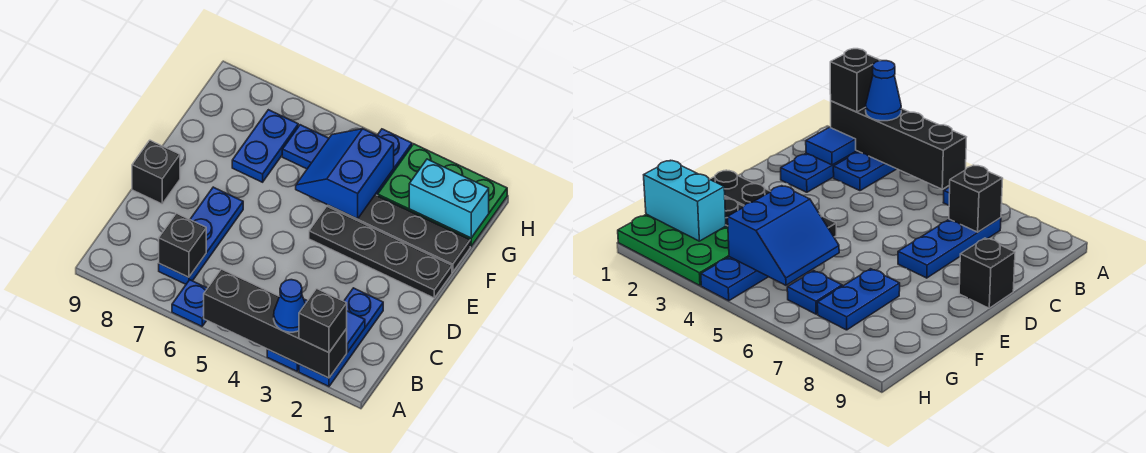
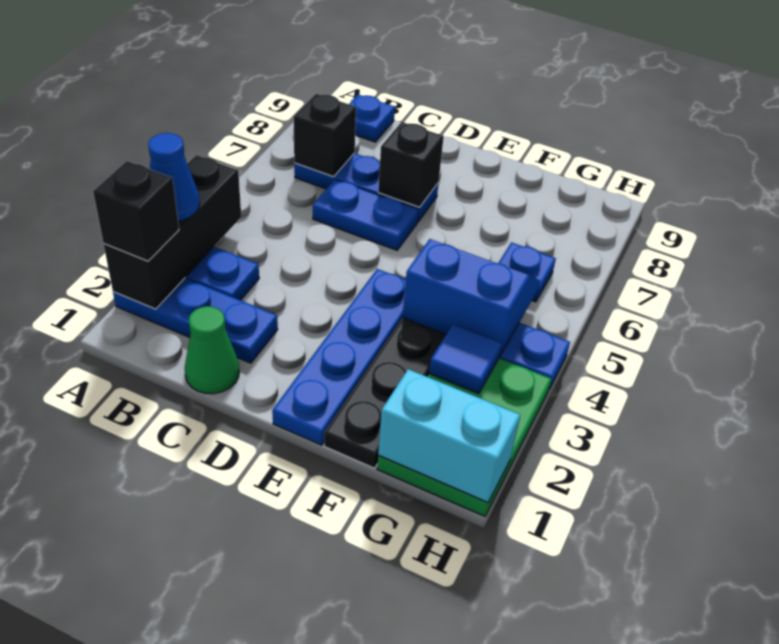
black 1x4 brick [204,269,347,378] -> black 1x3 brick [104,155,241,309]
blue 1x1 plate [172,280,207,326] -> blue 1x1 plate moved to [349,95,395,142]
blue 1x1 tile [346,311,365,352] -> blue 1x1 tile moved to [429,324,502,394]
none -> green 1x1 cone [185,306,239,394]
black 1x1 brick [132,140,180,204] -> black 1x1 brick moved to [378,122,444,207]
black 1x4 plate [309,206,452,298] -> blue 1x4 plate [272,269,406,445]
blue 1x2 plate [232,110,298,182] -> blue 1x2 plate moved to [313,179,419,250]
cyan 1x2 brick [409,159,489,238] -> cyan 1x2 brick turned to [378,369,520,502]

